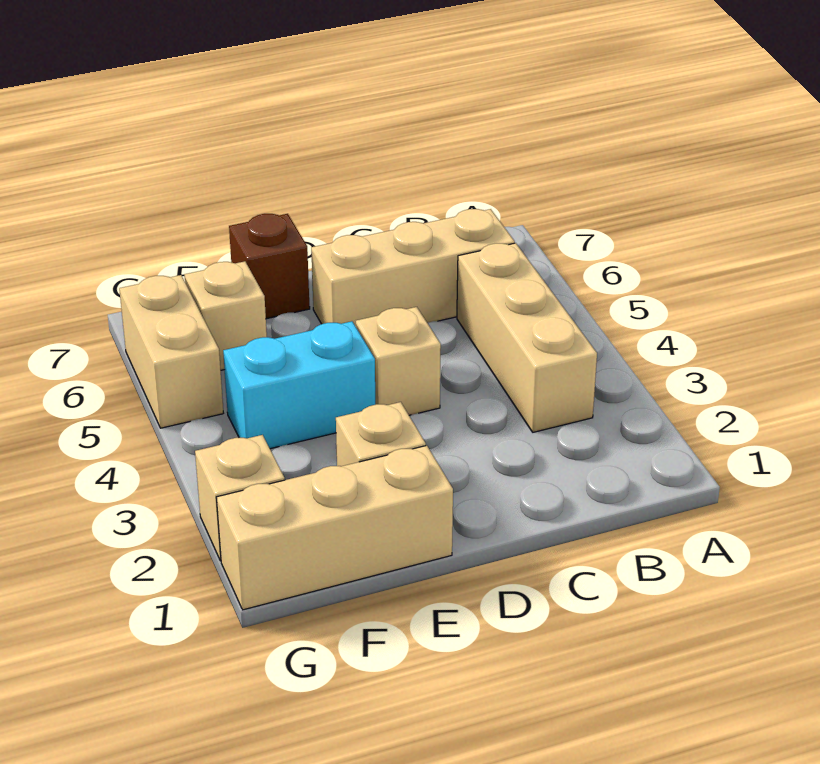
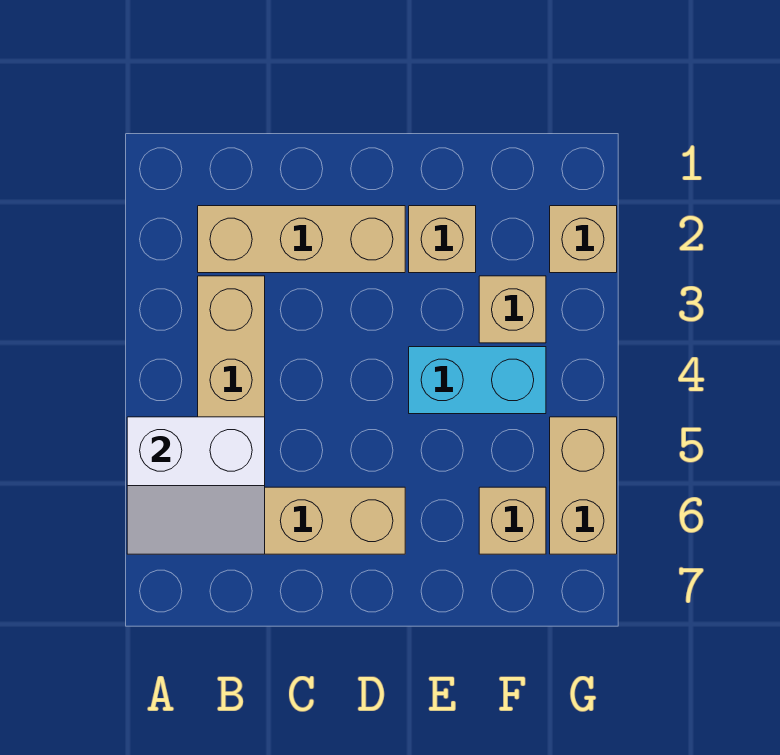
none -> white 2x2 slope [127,417,265,554]
tan 1x1 brick [356,307,441,415] -> tan 1x1 brick moved to [479,276,546,343]
tan 1x3 brick [216,446,453,610] -> tan 1x3 brick moved to [198,206,405,273]
brown 1x1 brick [229,214,310,319] -> none

